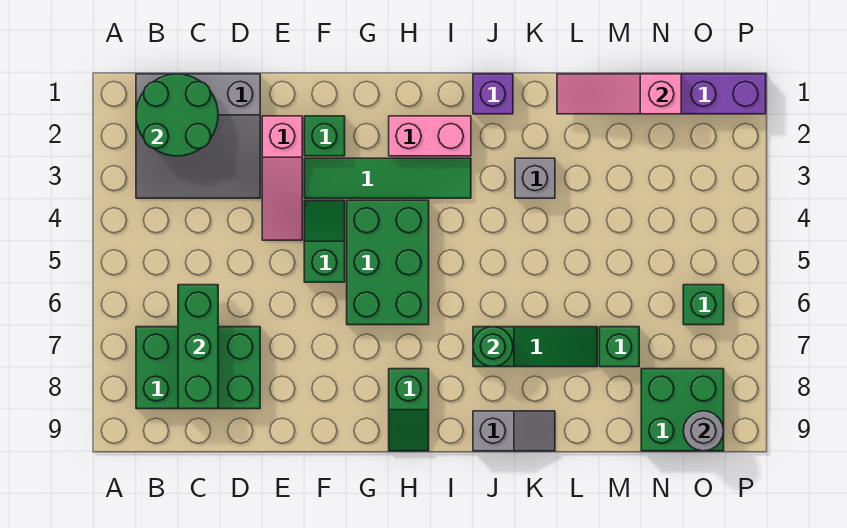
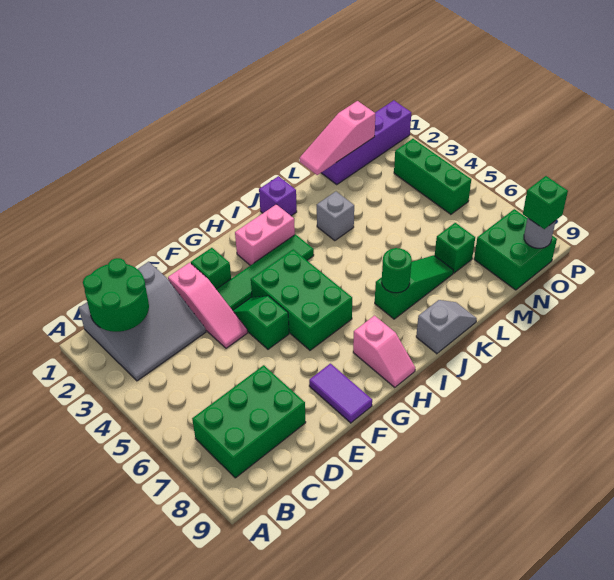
green 1x3 brick [178,285,218,409] -> green 1x3 brick moved to [394,139,471,214]
none -> purple 1x2 tile [309,364,372,423]
green 1x2 slope [389,369,429,451] -> pink 1x2 slope [353,316,415,387]
green 1x1 brick [683,285,724,325] -> green 1x1 brick moved to [523,176,568,229]

